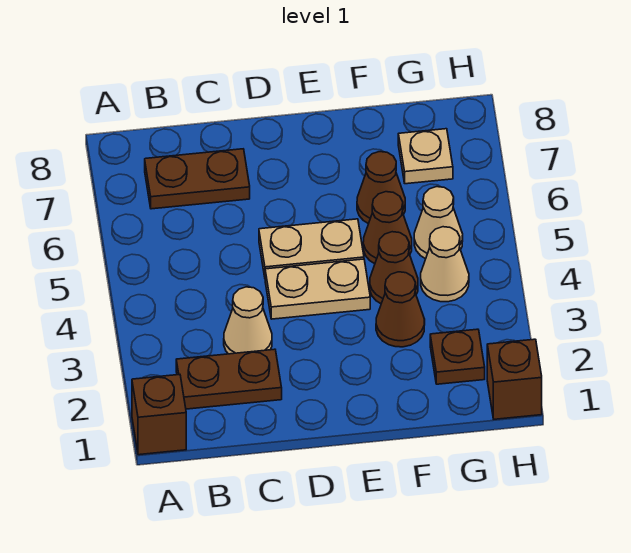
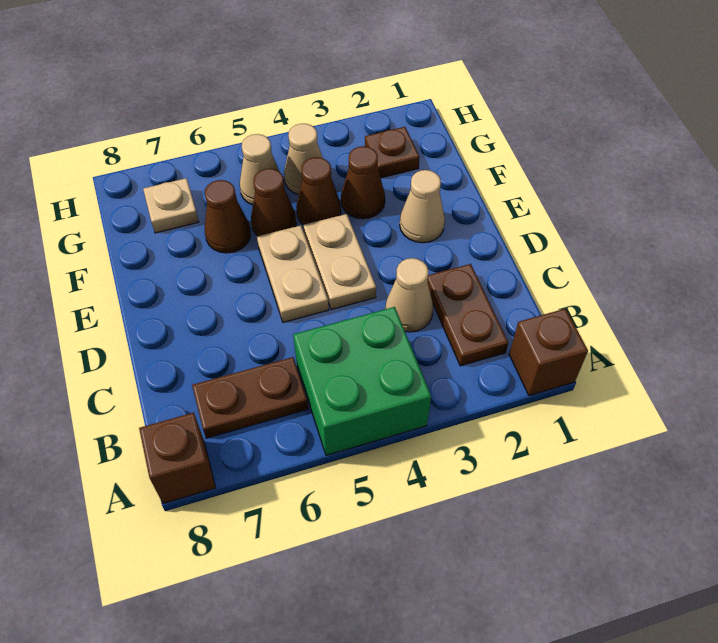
none -> green 2x2 brick [293,307,431,455]
brown 1x2 plate [145,149,250,209] -> brown 1x2 plate turned to [192,357,308,438]
none -> tan 1x1 cone [400,170,445,243]
brown 1x1 brick [487,339,542,419] -> brown 1x1 brick moved to [139,413,215,504]

